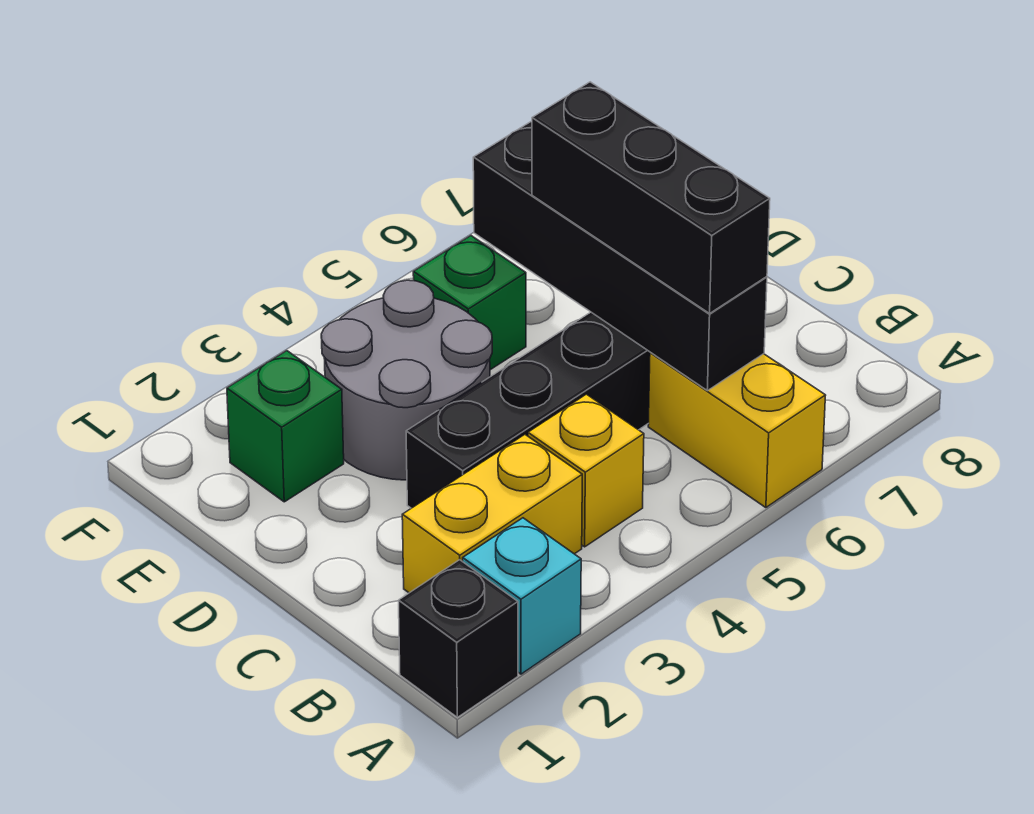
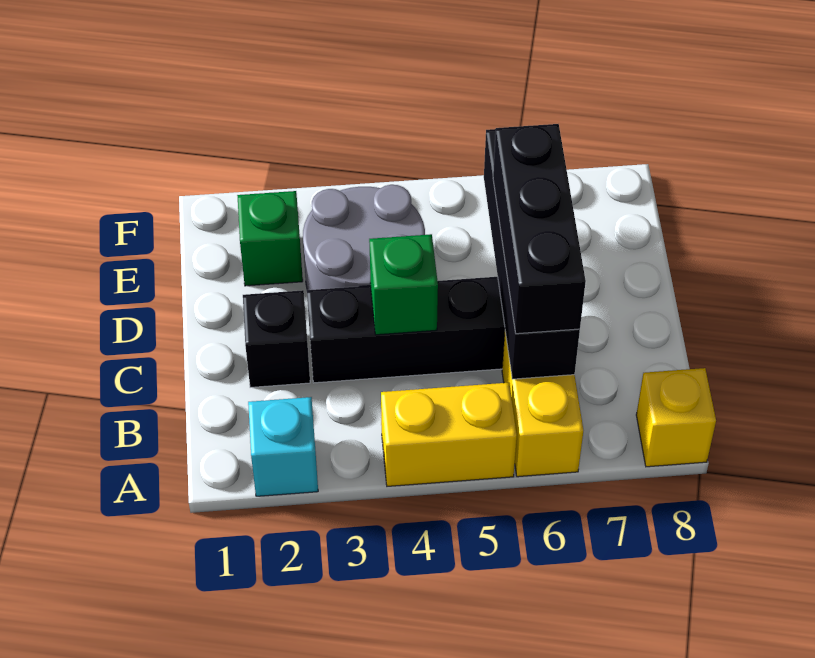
black 1x1 brick [399,560,518,717] -> black 1x1 brick moved to [243,290,310,387]
yellow 1x2 brick [402,435,582,593] -> yellow 1x2 brick moved to [381,383,517,486]
yellow 1x1 brick [528,394,644,547] -> yellow 1x1 brick moved to [636,368,716,467]
green 1x1 brick [413,236,526,370] -> green 1x1 brick moved to [369,234,438,335]

